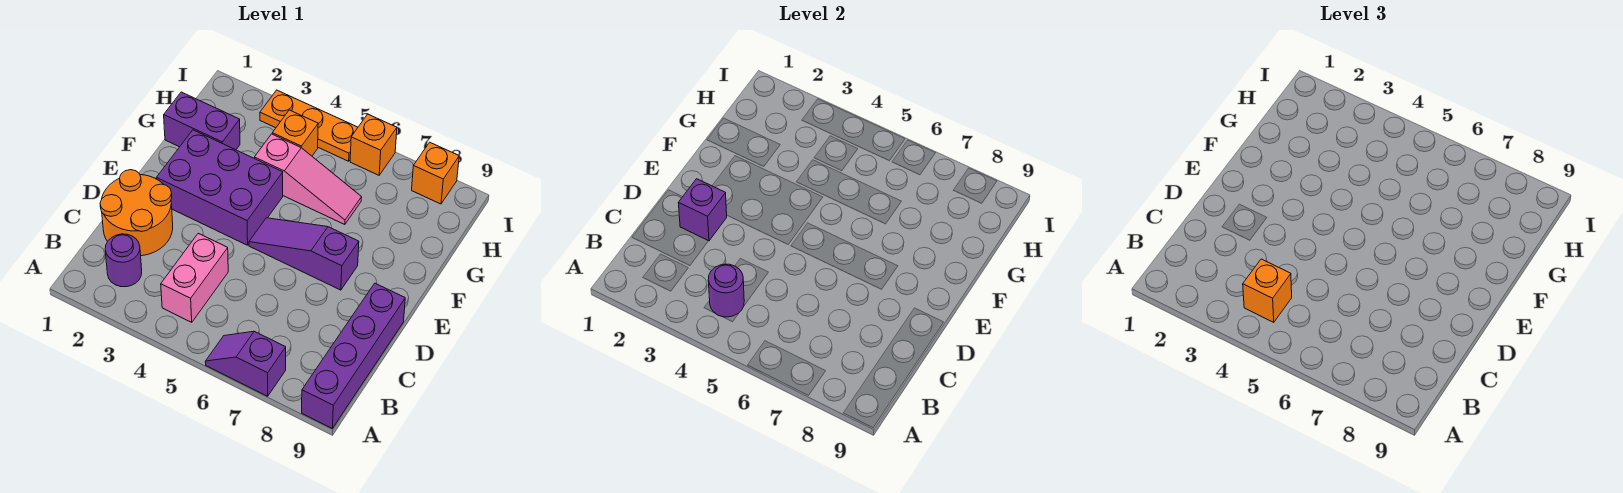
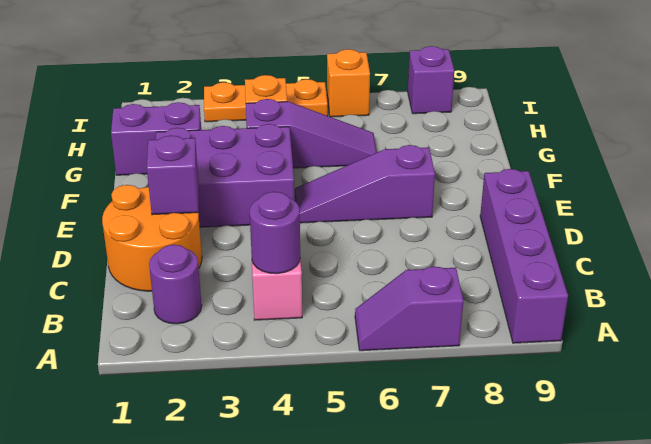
orange 1x1 brick [1243,259,1292,322] -> none
pink 1x3 slope [254,134,362,225] -> purple 1x3 slope [246,99,377,168]
orange 1x1 brick [412,142,459,204] -> purple 1x1 brick [408,46,454,114]

